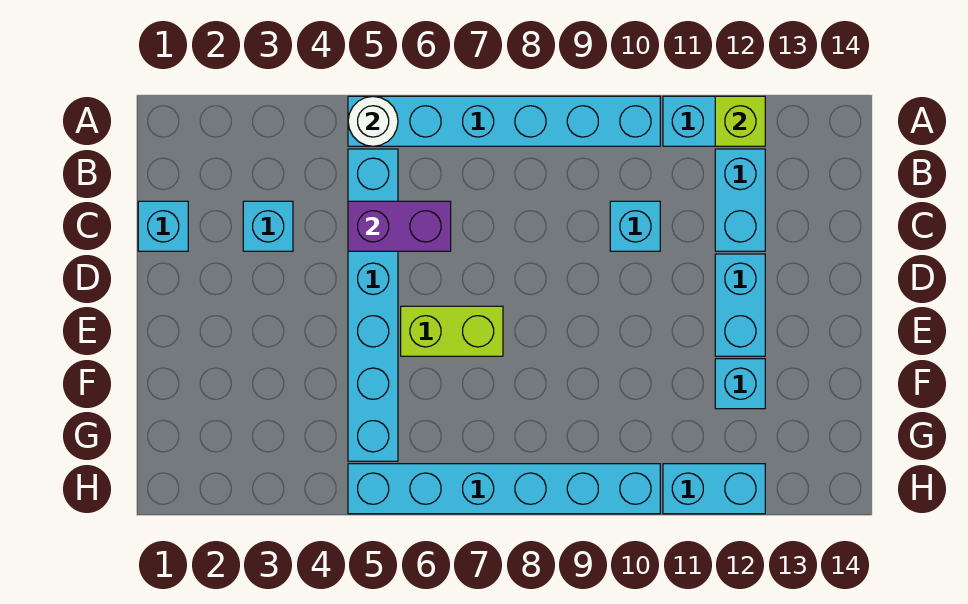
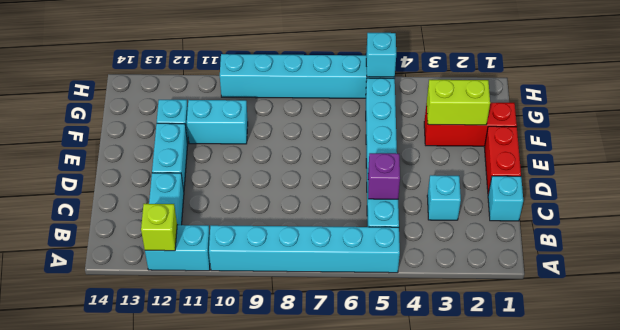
white 1x1 round brick [348,96,398,146] -> none
purple 1x2 brick [348,201,451,251] -> purple 1x1 brick [368,153,400,199]
cyan 1x1 brick [610,201,660,251] -> cyan 1x1 brick moved to [366,33,396,77]
none -> red 1x2 brick [484,126,521,194]
lime 1x2 brick [401,306,503,356] -> lime 1x2 brick moved to [427,80,490,125]
none -> red 1x3 brick [424,103,517,146]
cyan 1x2 brick [663,464,765,514] -> cyan 1x2 brick moved to [187,100,248,144]

